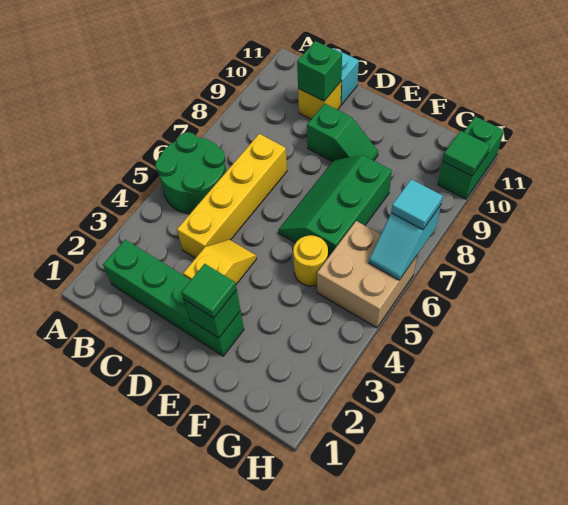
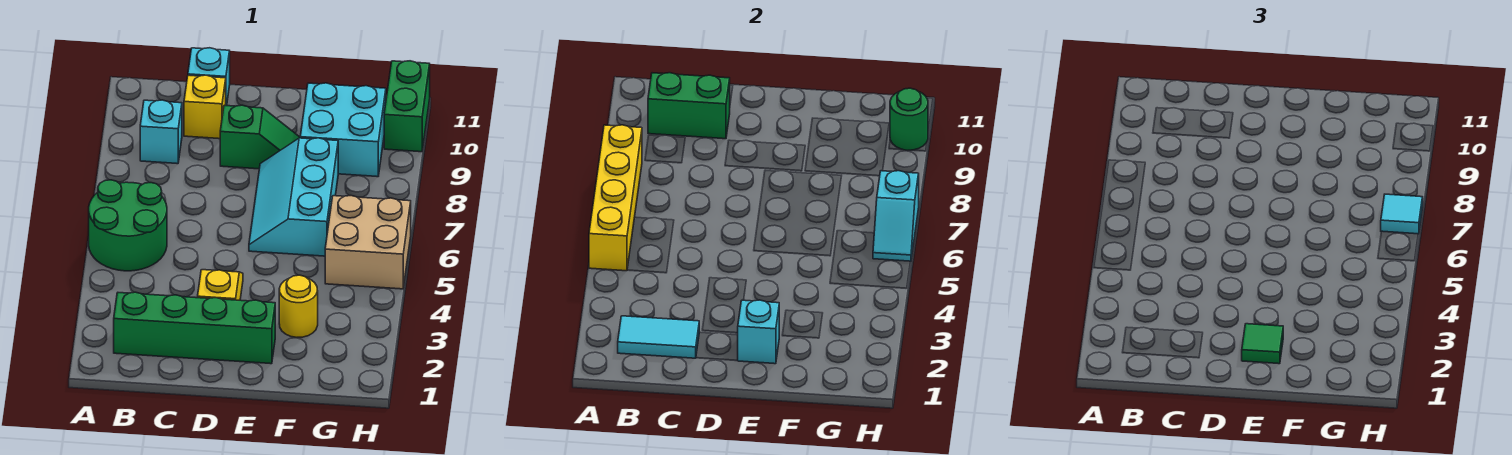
none -> cyan 1x2 tile [618,316,699,358]
none -> cyan 1x1 brick [140,100,182,164]
yellow 1x4 brick [177,134,287,258] -> yellow 1x4 brick moved to [589,125,642,271]
green 1x1 brick [297,41,342,101] -> green 1x2 brick [648,73,730,139]
green 1x1 brick [184,290,240,338] -> cyan 1x1 brick [737,300,779,364]
green 2x3 slope [279,155,392,257] -> cyan 2x3 slope [249,138,338,256]
yellow 1x1 round brick [293,235,328,286] -> yellow 1x1 round brick moved to [279,275,318,337]
none -> cyan 2x2 brick [300,83,386,177]
green 1x1 tile [443,131,490,176] -> green 1x1 round brick [890,88,928,150]

